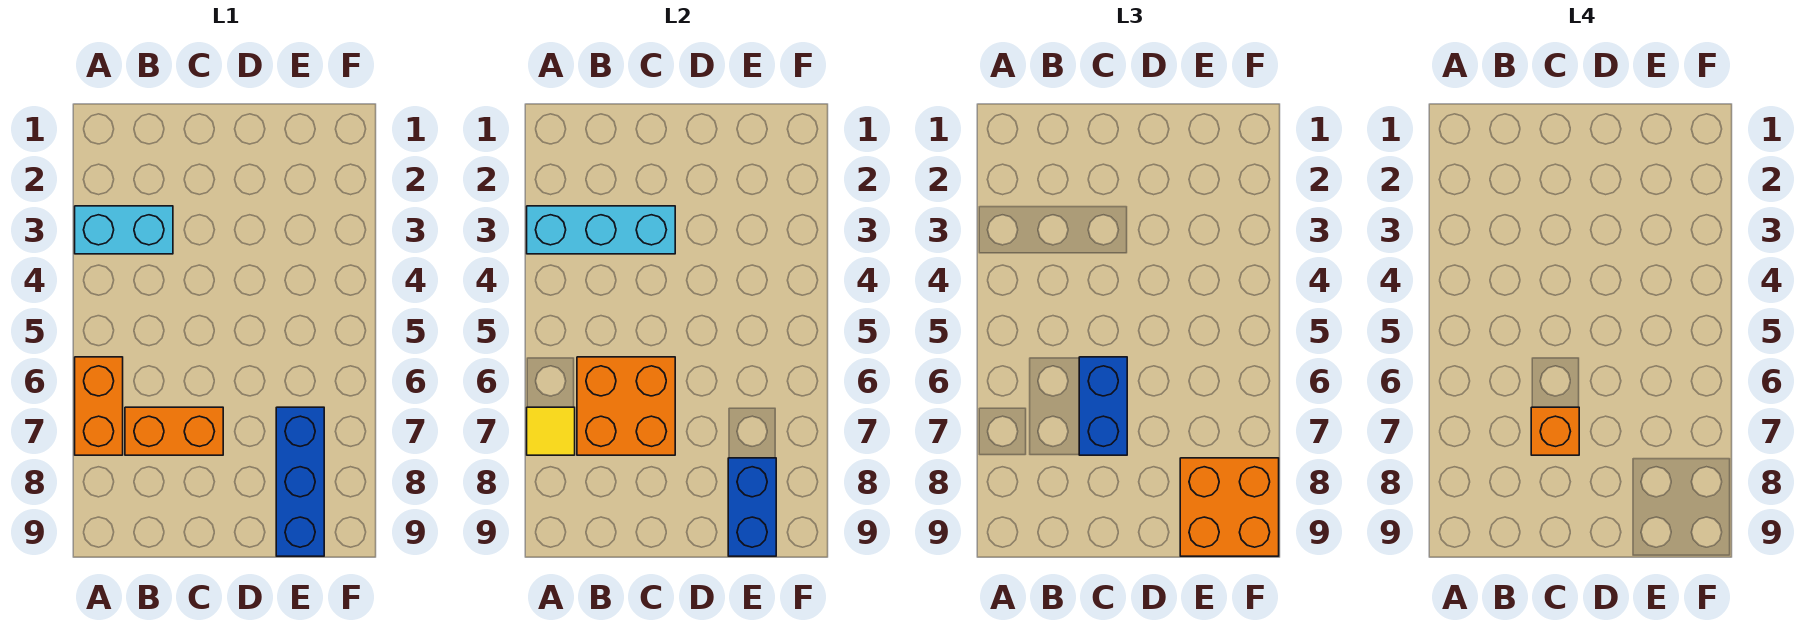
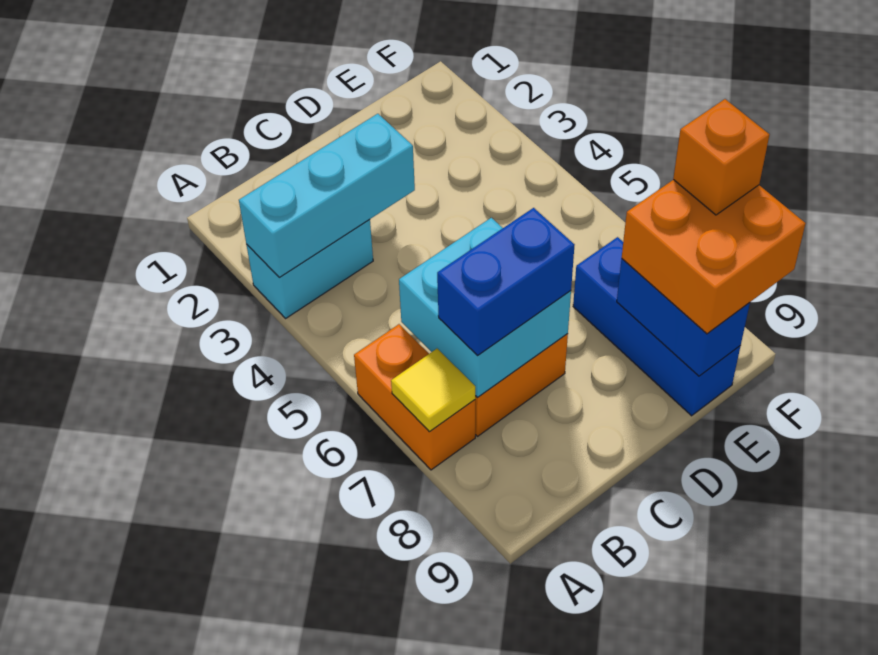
orange 2x2 brick [577,357,675,455] -> cyan 2x2 brick [399,218,571,398]
blue 1x2 brick [1079,357,1127,455] -> blue 1x2 brick turned to [437,208,574,356]
orange 1x1 brick [1531,407,1579,455] -> orange 1x1 brick moved to [673,99,769,215]

